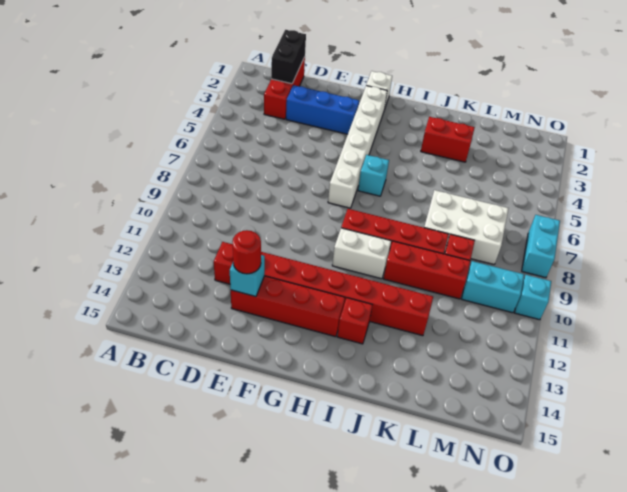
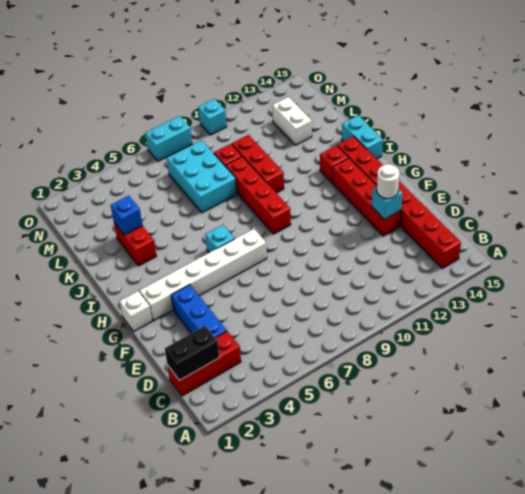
red 1x8 brick [214,242,433,336] -> red 1x8 brick moved to [337,136,461,268]
red 1x1 round brick [232,230,261,274] -> white 1x1 round brick [377,164,400,199]
white 1x2 brick [332,228,391,279] -> white 1x2 brick moved to [272,97,312,145]
none -> blue 1x1 brick [111,196,143,235]
white 2x3 brick [424,190,509,264] -> cyan 2x3 brick [167,140,237,213]
cyan 1x2 brick [462,261,524,313] -> cyan 1x2 brick moved to [342,116,383,159]

